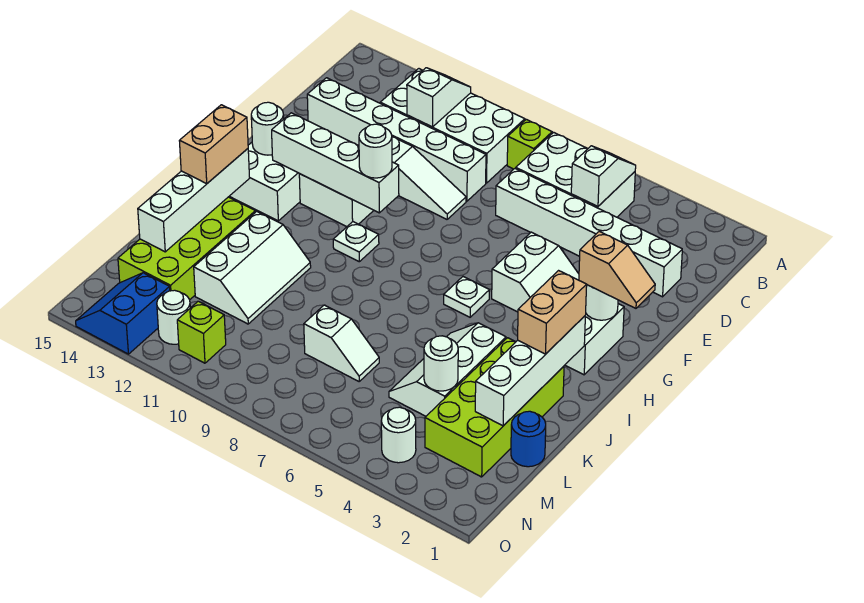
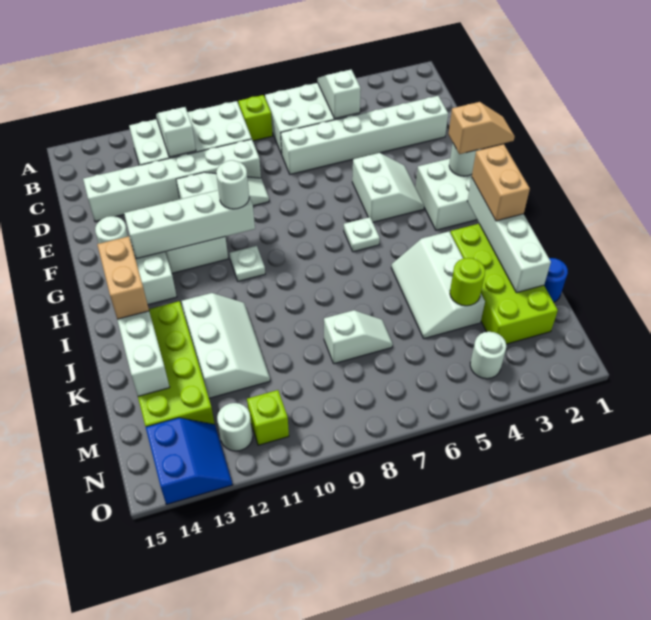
white 1x1 round brick [424,336,458,391] -> lime 1x1 round brick [450,258,485,306]
blue 2x2 slope [76,273,170,354] -> blue 2x2 slope turned to [146,418,232,505]

